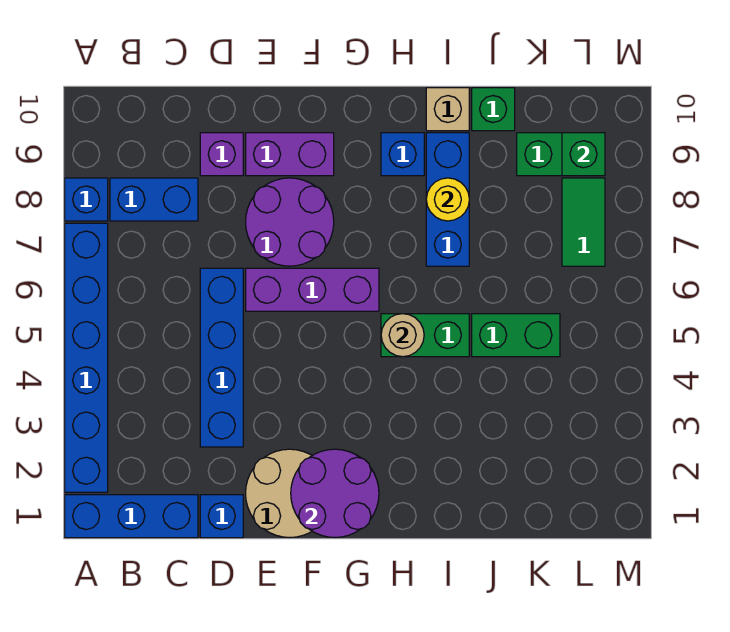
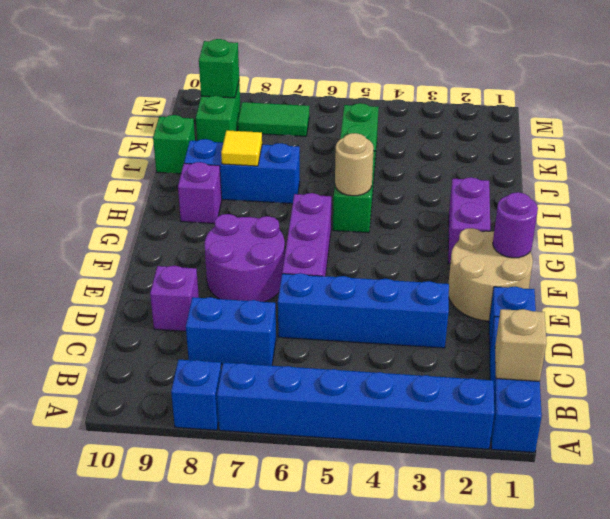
blue 1x2 brick [110,178,198,221] -> blue 1x2 brick turned to [186,297,276,366]
purple 1x2 brick [246,133,334,176] -> purple 1x2 brick moved to [448,177,490,263]
purple 2x2 round brick [291,449,379,538] -> purple 1x1 round brick [493,192,538,258]
blue 1x1 brick [381,133,424,176] -> purple 1x1 brick [178,162,222,224]
yellow 1x1 round brick [426,178,469,221] -> yellow 1x1 tile [221,130,262,166]
tan 1x1 brick [426,88,469,131] -> tan 1x1 brick moved to [495,309,546,381]

